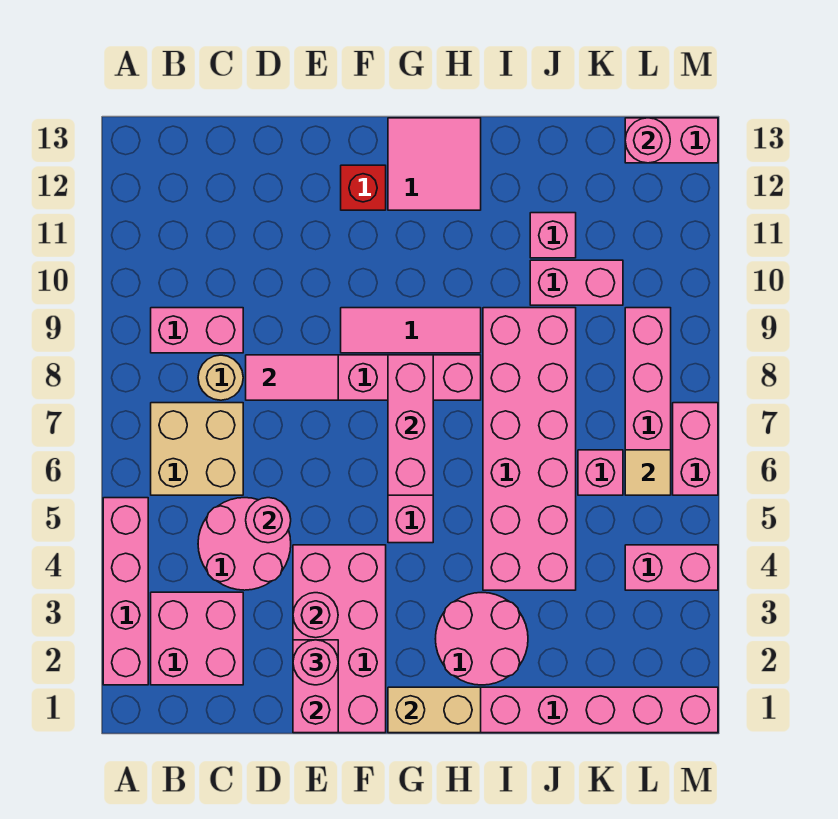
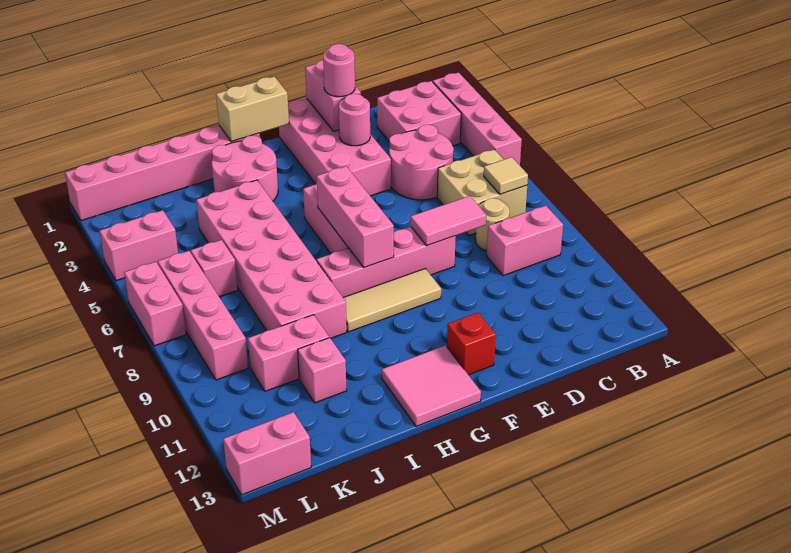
pink 1x1 round brick [246,498,291,543] -> none
pink 1x3 tile [341,308,481,353] -> tan 1x3 tile [343,269,441,332]
tan 1x1 tile [625,450,671,495] -> tan 1x1 tile moved to [484,157,528,194]
pink 1x1 round brick [625,118,670,163] -> none

